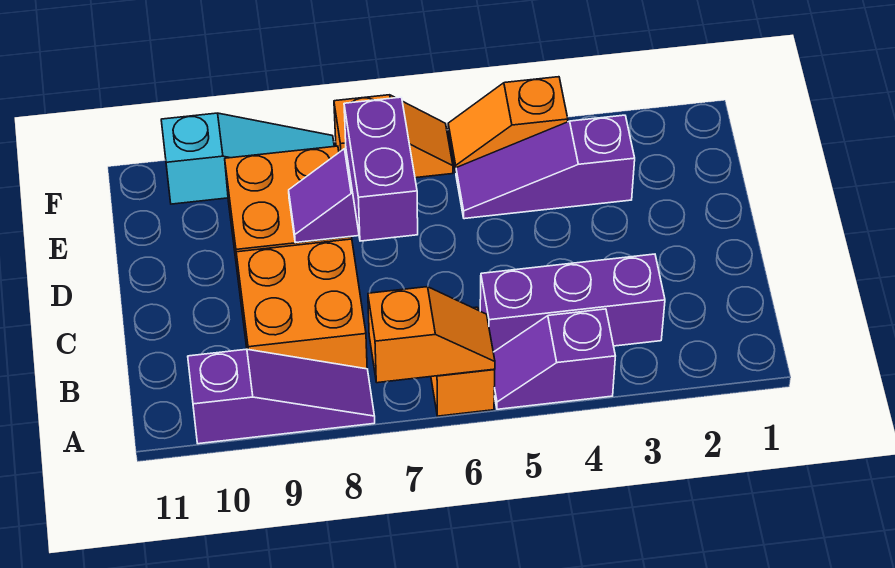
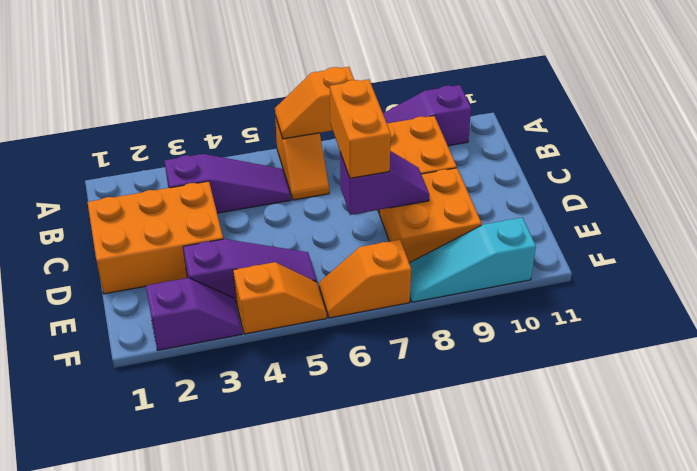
purple 1x2 slope [493,309,615,409] -> purple 1x2 slope moved to [146,278,242,350]
purple 1x3 brick [480,254,665,352] -> purple 1x3 slope [165,154,291,213]
none -> orange 2x3 brick [87,181,223,294]
purple 1x2 brick [344,97,418,241] -> orange 1x2 brick [330,79,391,178]

